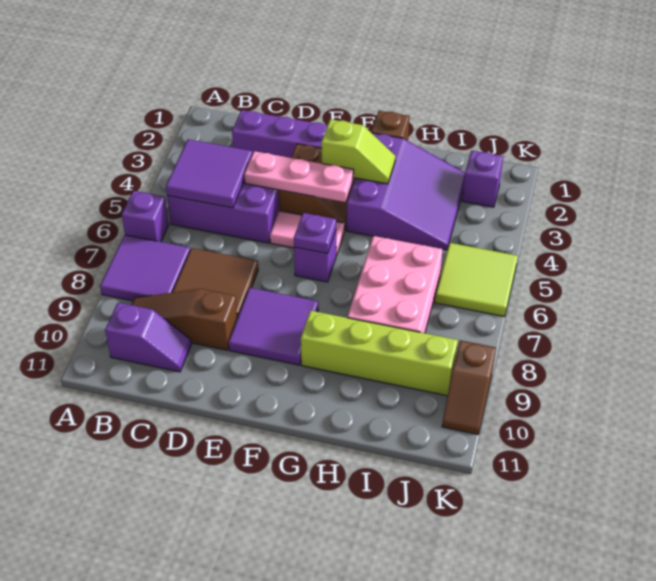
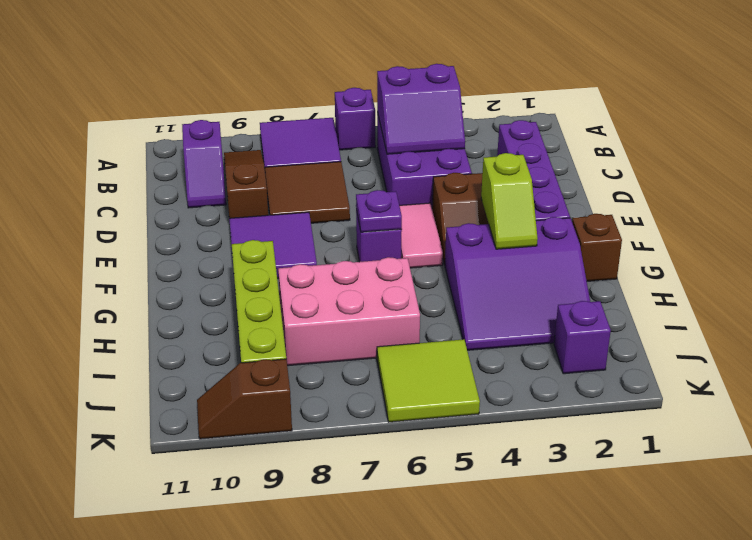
purple 2x2 tile [166,139,252,208] -> purple 2x2 slope [377,64,465,154]
pink 1x3 plate [244,151,354,202] -> none

